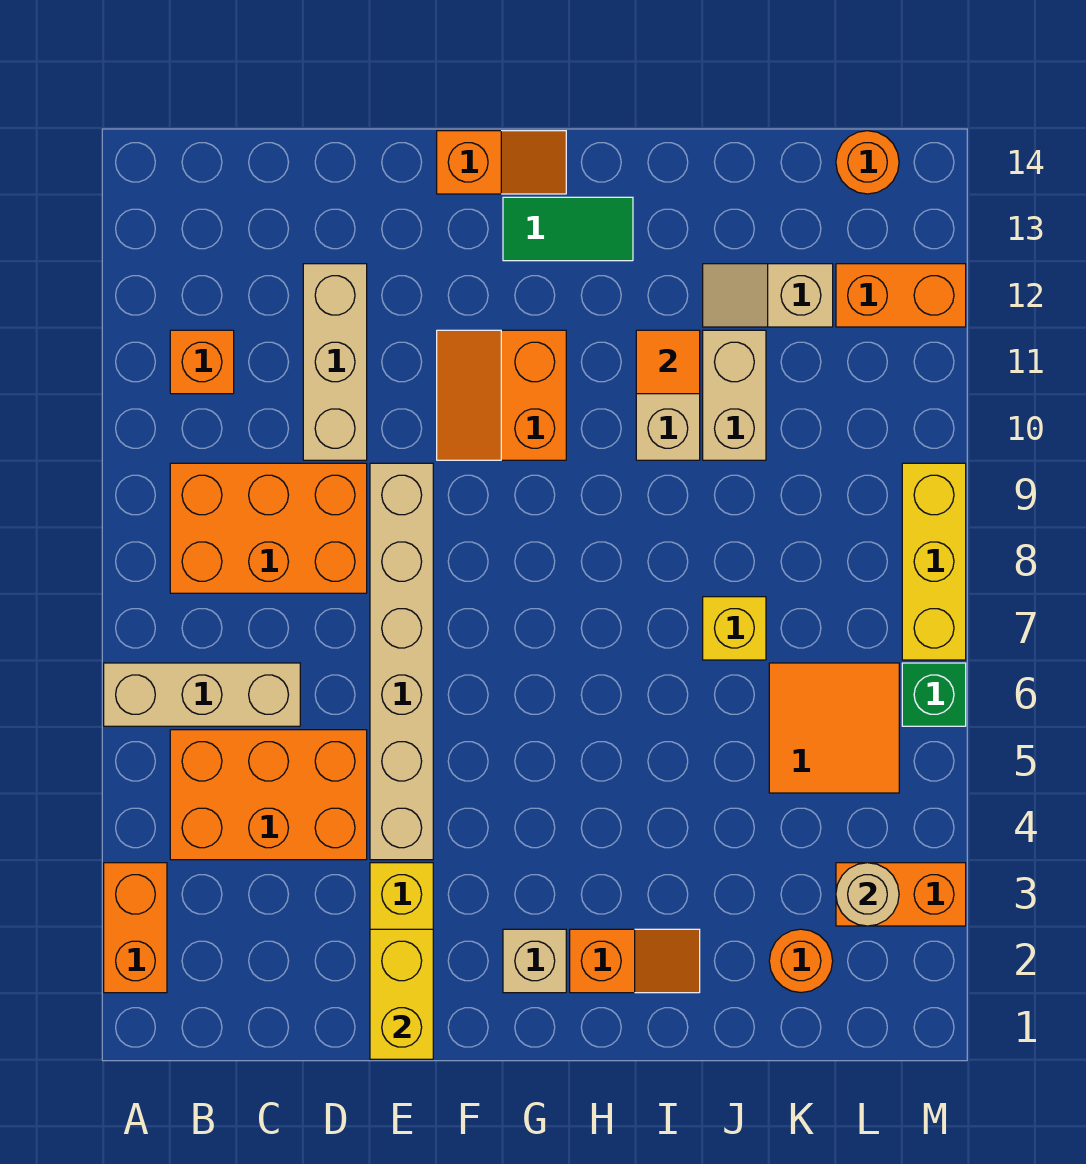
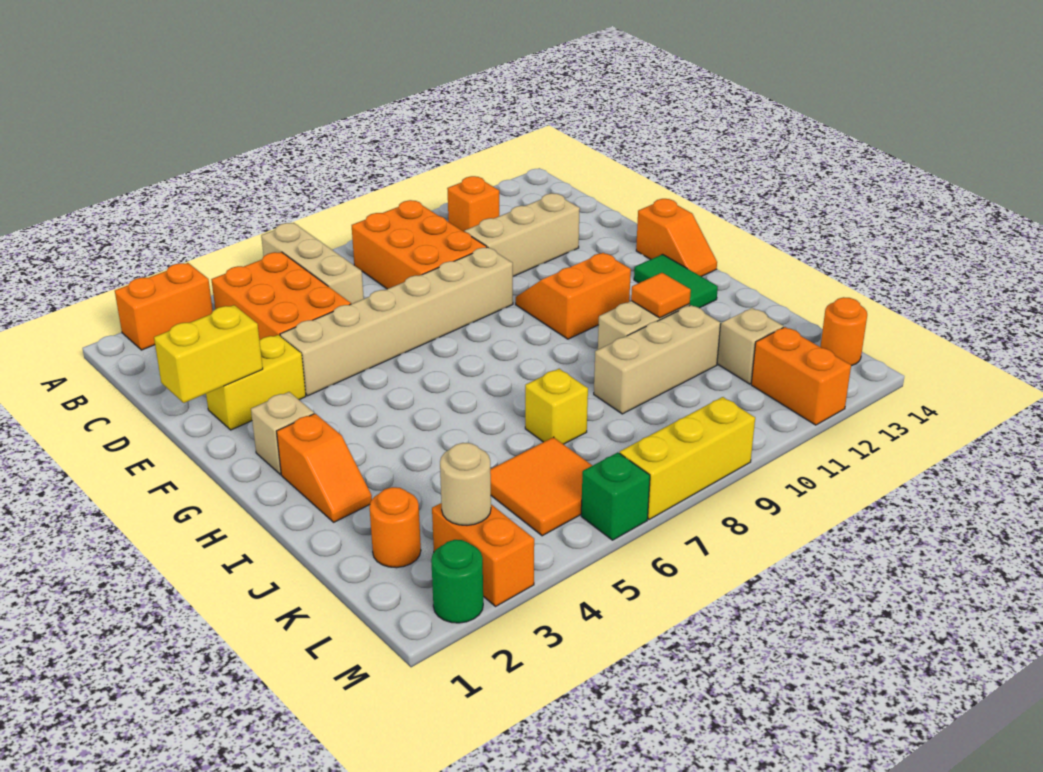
tan 1x2 brick [703,330,766,460] -> tan 1x3 brick [594,305,721,414]
none -> green 1x1 round brick [431,540,483,623]

